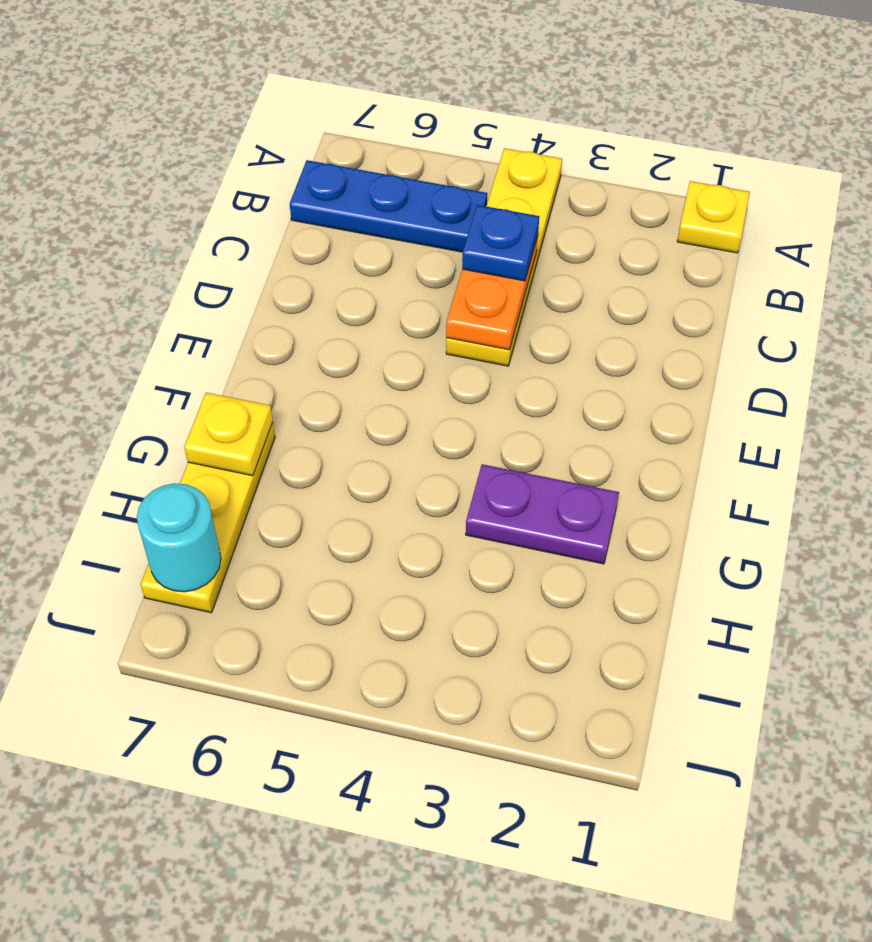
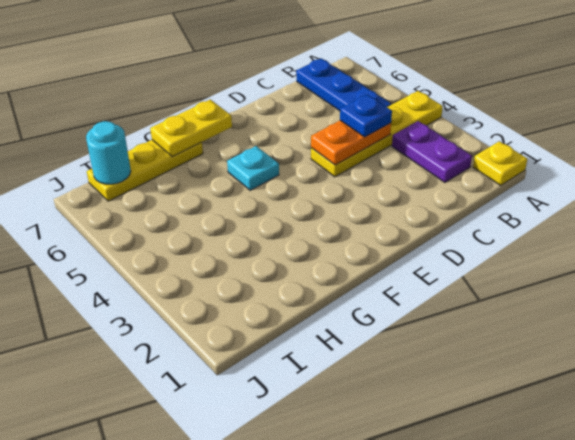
none -> cyan 1x1 plate [227,146,279,190]
purple 1x2 plate [466,464,619,564] -> purple 1x2 plate moved to [392,121,472,183]
yellow 1x1 plate [184,393,273,476] -> yellow 1x2 plate [150,99,232,157]

